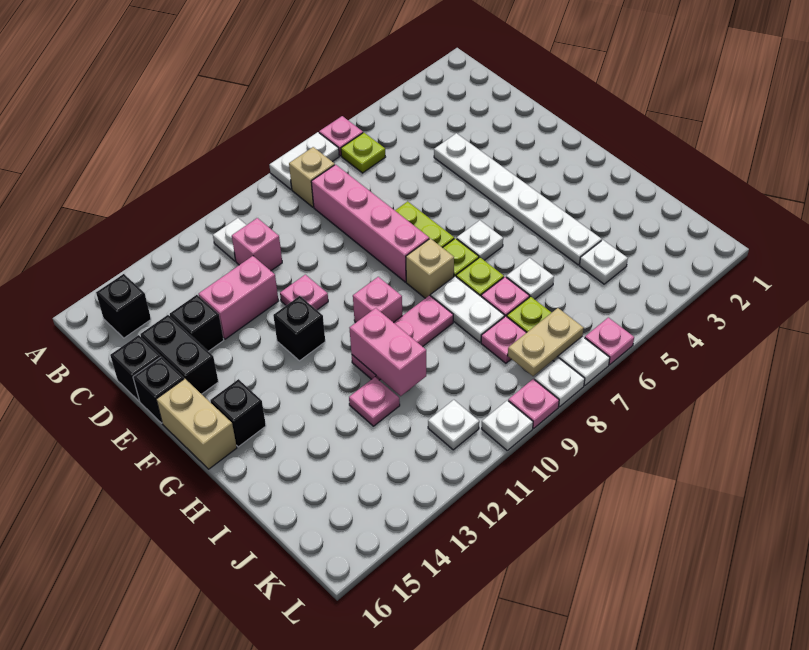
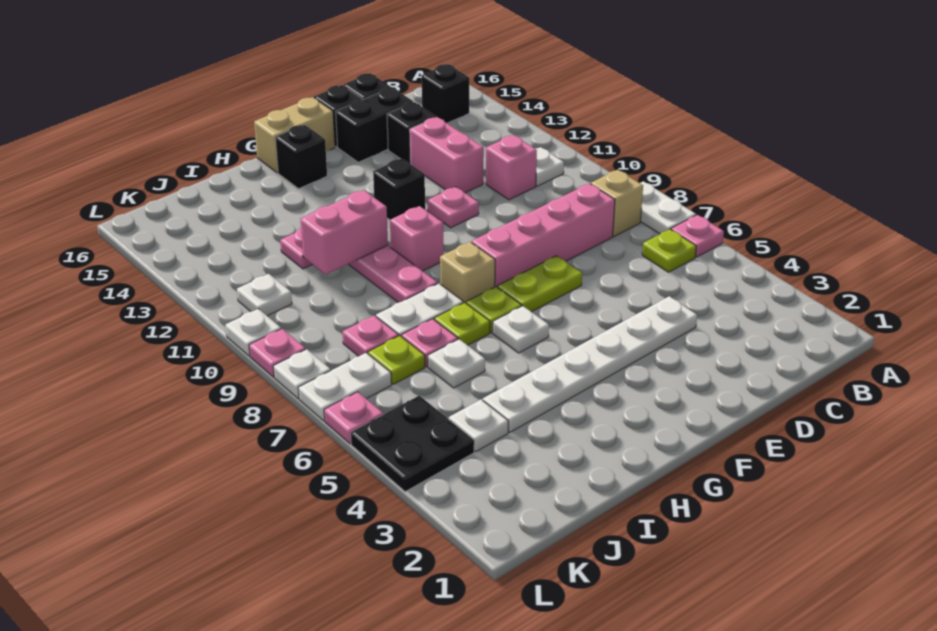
none -> black 2x2 plate [351,396,474,492]
tan 1x2 plate [508,308,584,376] -> none

